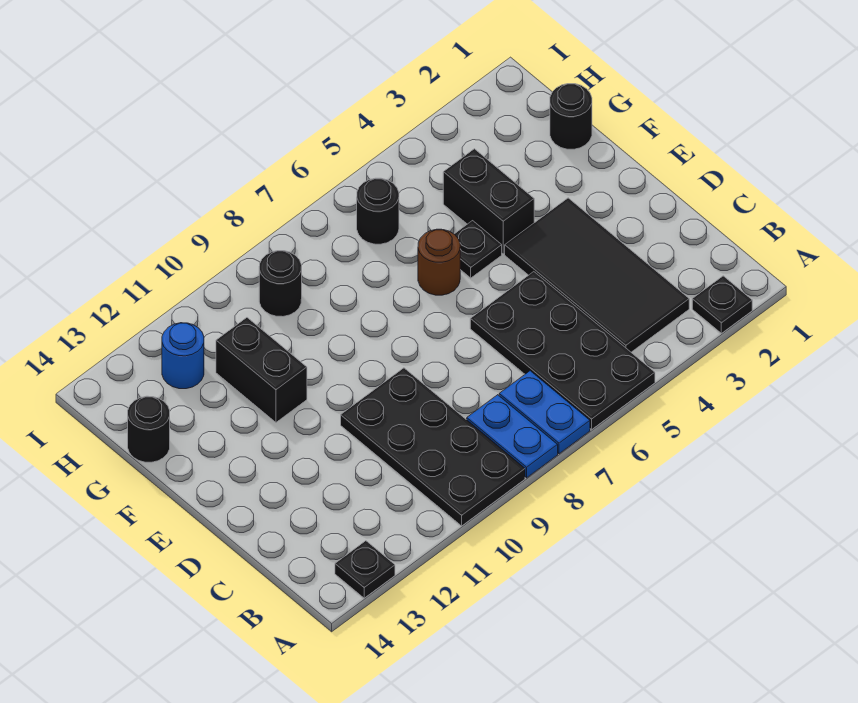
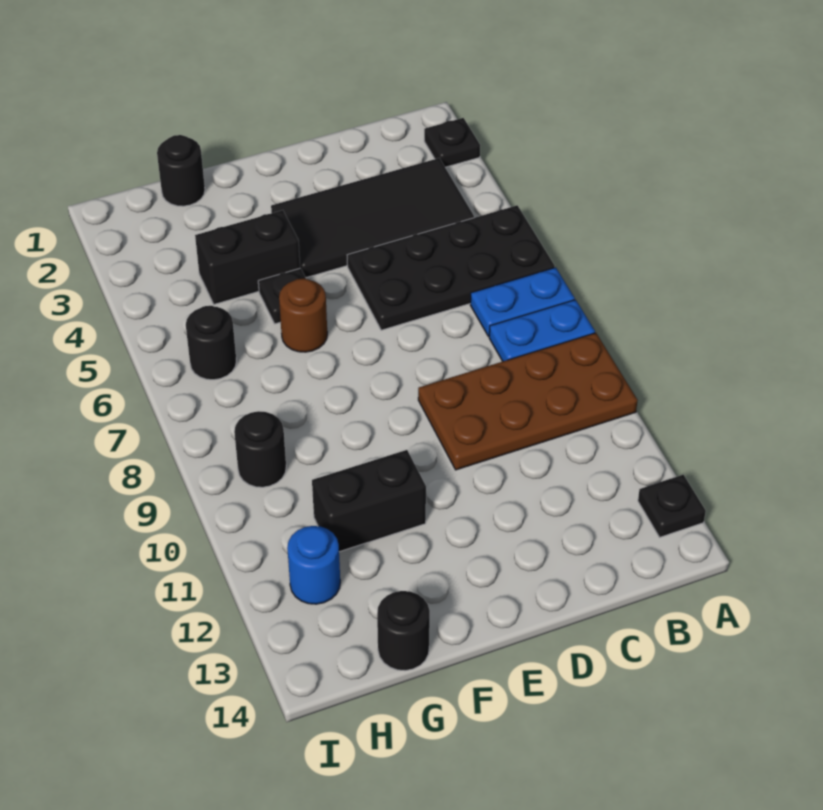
black 2x4 plate [341,368,525,526] -> brown 2x4 plate [418,333,638,470]

